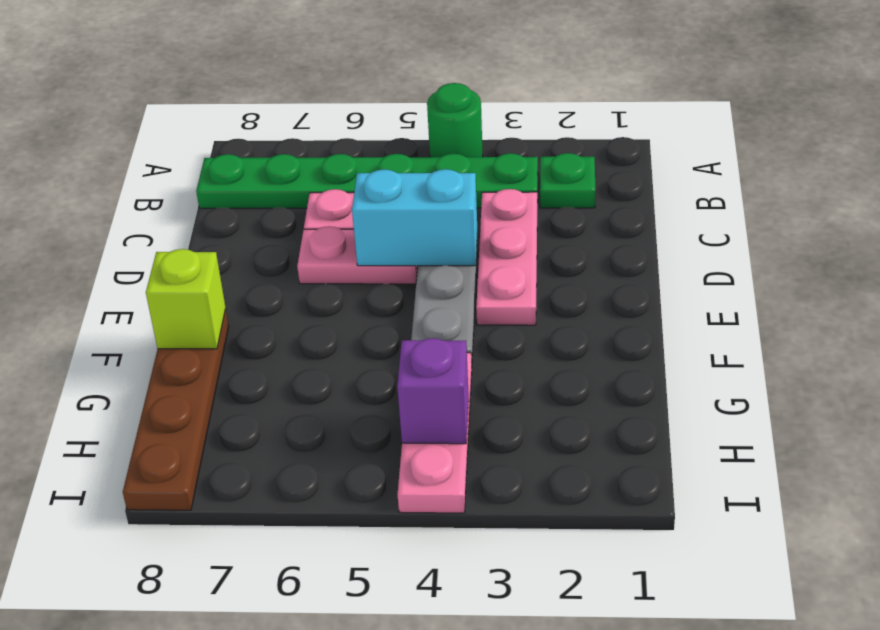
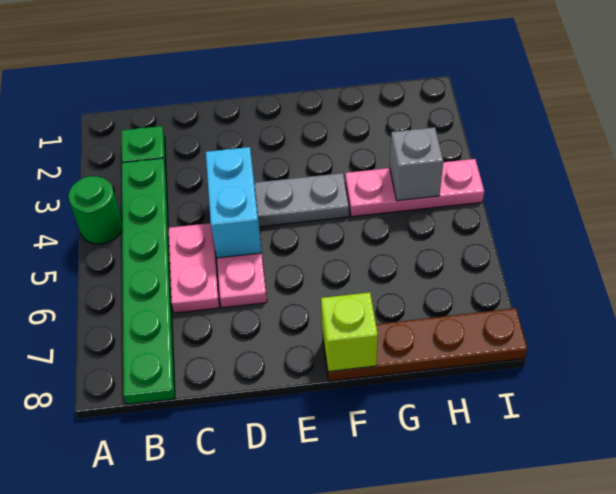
pink 1x3 plate [476,189,537,325] -> none
purple 1x1 brick [397,338,469,444] -> grey 1x1 brick [390,127,443,201]

